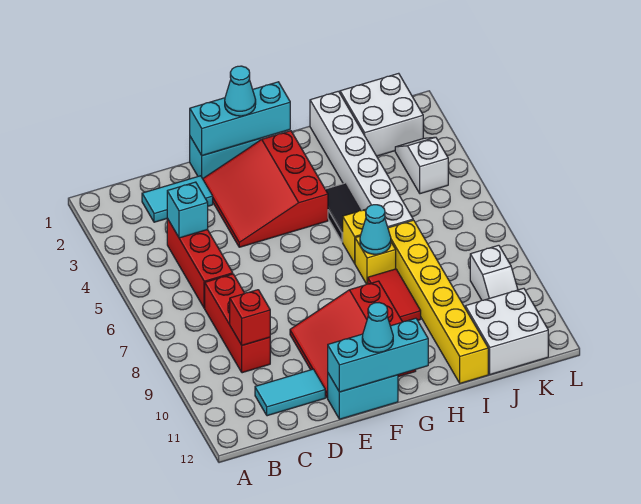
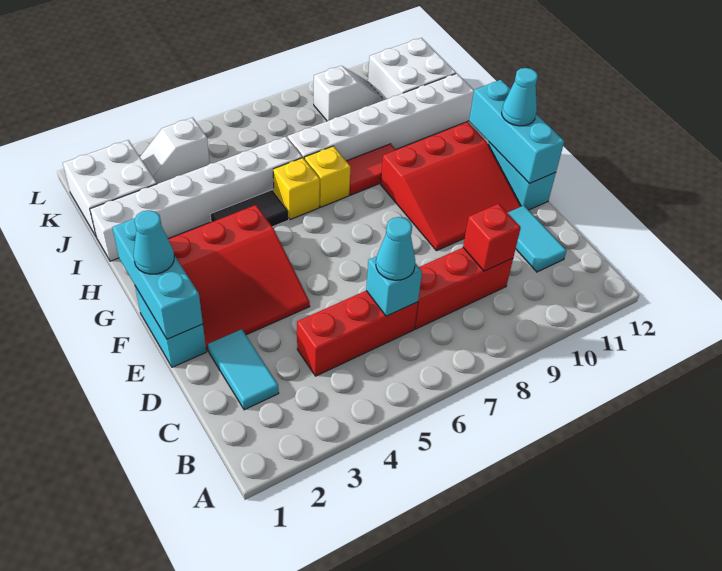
cyan 1x1 brick [167,182,208,238] -> cyan 1x1 brick moved to [366,256,422,316]
cyan 1x1 cone [360,205,391,254] -> cyan 1x1 cone moved to [376,217,415,280]
yellow 1x6 brick [388,220,488,383] -> white 1x6 brick [288,73,474,161]

